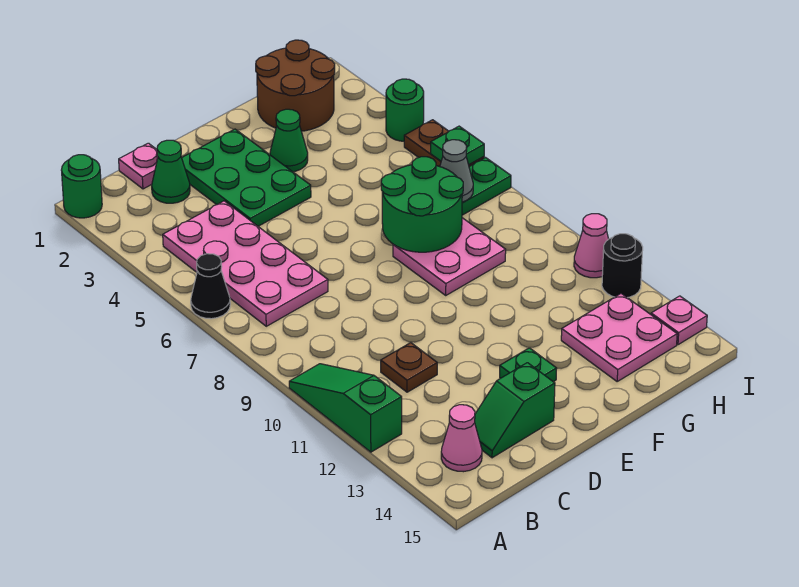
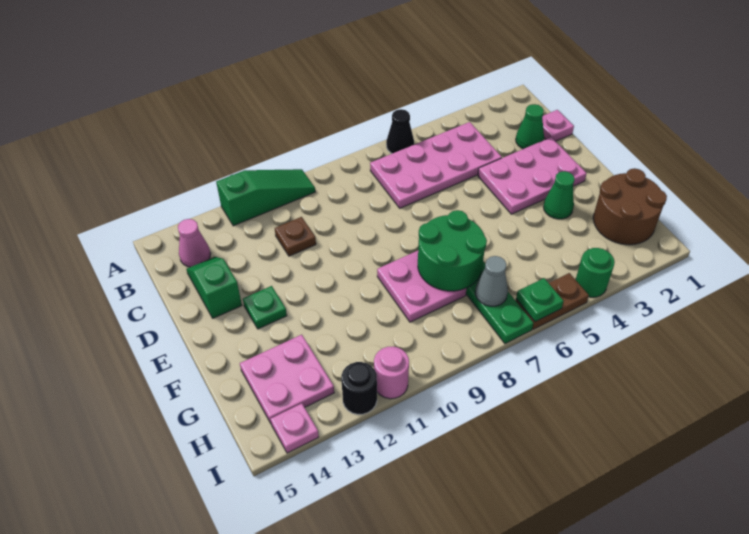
green 1x1 round brick [62,155,102,218] -> none
green 2x3 plate [182,129,311,226] -> pink 2x3 plate [478,137,587,214]
pink 1x1 cone [574,214,608,278] -> pink 1x1 round brick [374,347,409,399]

